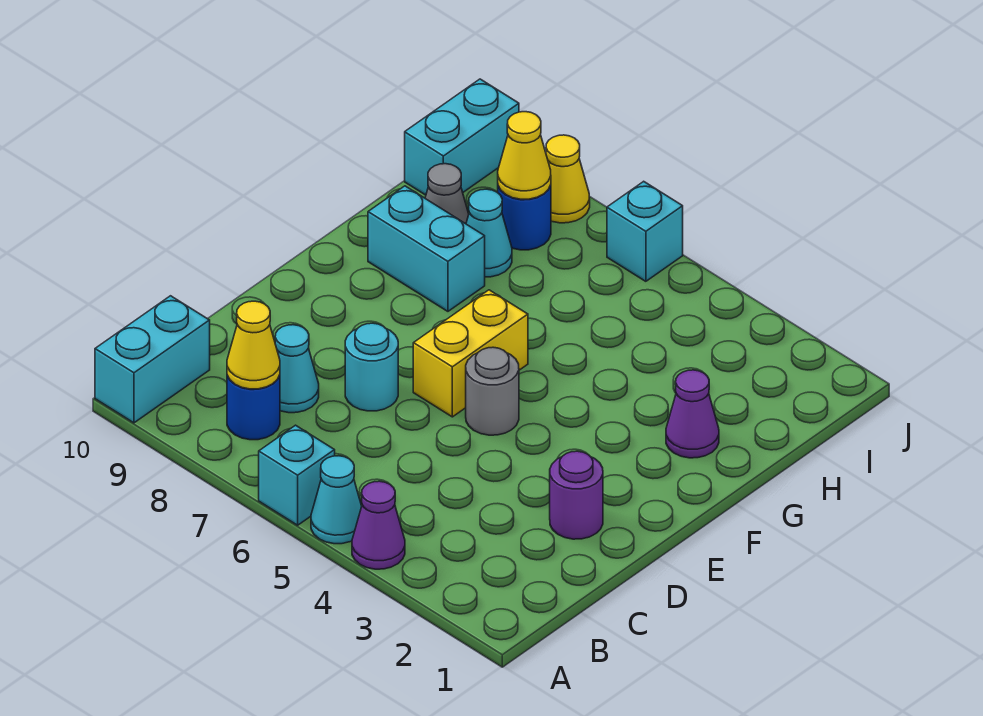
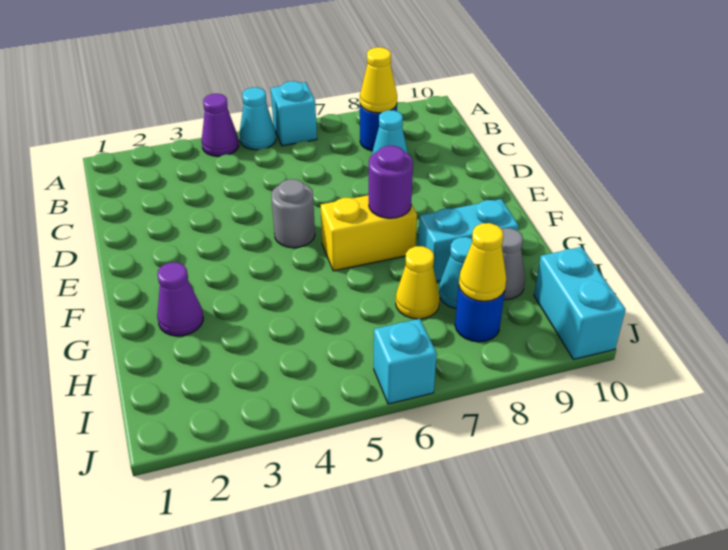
cyan 1x2 brick [95,296,210,423] -> none
purple 1x1 round brick [550,451,603,539] -> purple 1x1 round brick moved to [369,146,413,218]
cyan 1x1 round brick [345,323,398,411] -> none
yellow 1x2 brick [413,290,528,417] -> yellow 1x2 brick turned to [321,195,417,271]
yellow 1x1 cone [546,135,590,223] -> yellow 1x1 cone moved to [396,246,440,319]

